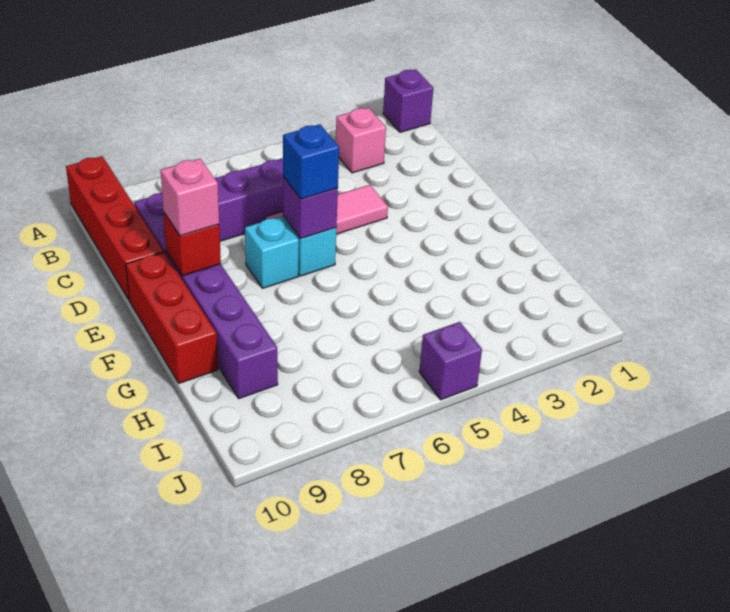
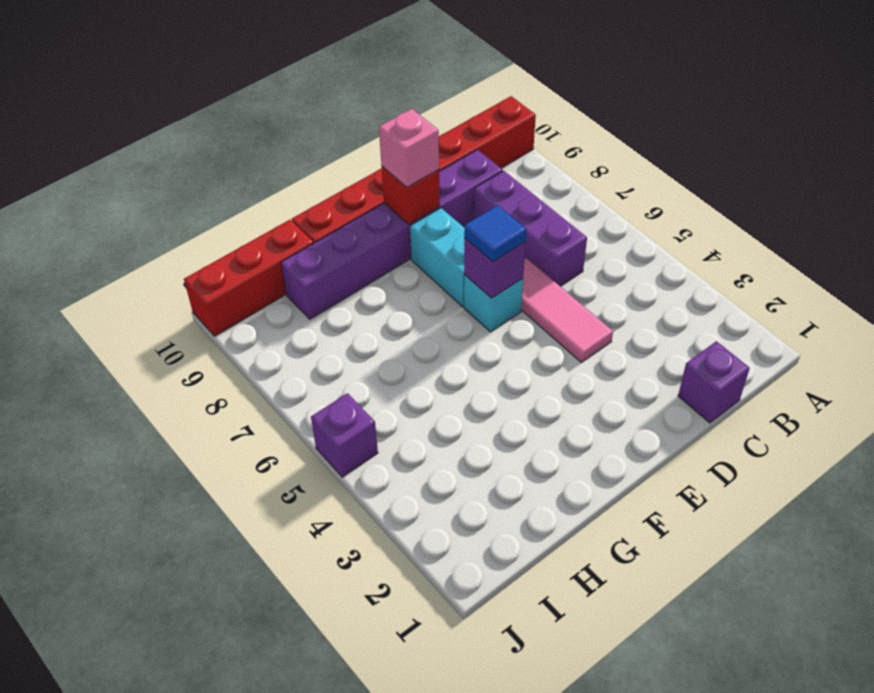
purple 1x1 brick [383,69,433,132] -> purple 1x1 brick moved to [678,341,750,423]
pink 1x1 brick [336,107,386,173] -> none
blue 1x1 brick [283,124,339,199] -> blue 1x1 tile [464,205,526,262]
cyan 1x1 brick [245,216,299,288] -> cyan 1x2 brick [410,208,465,307]
none -> red 1x3 brick [184,220,314,336]

